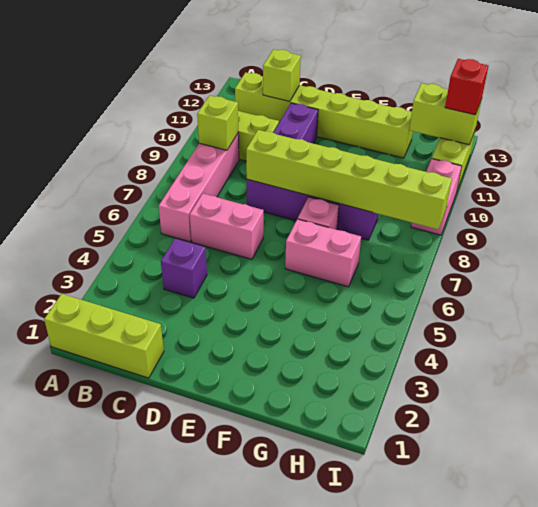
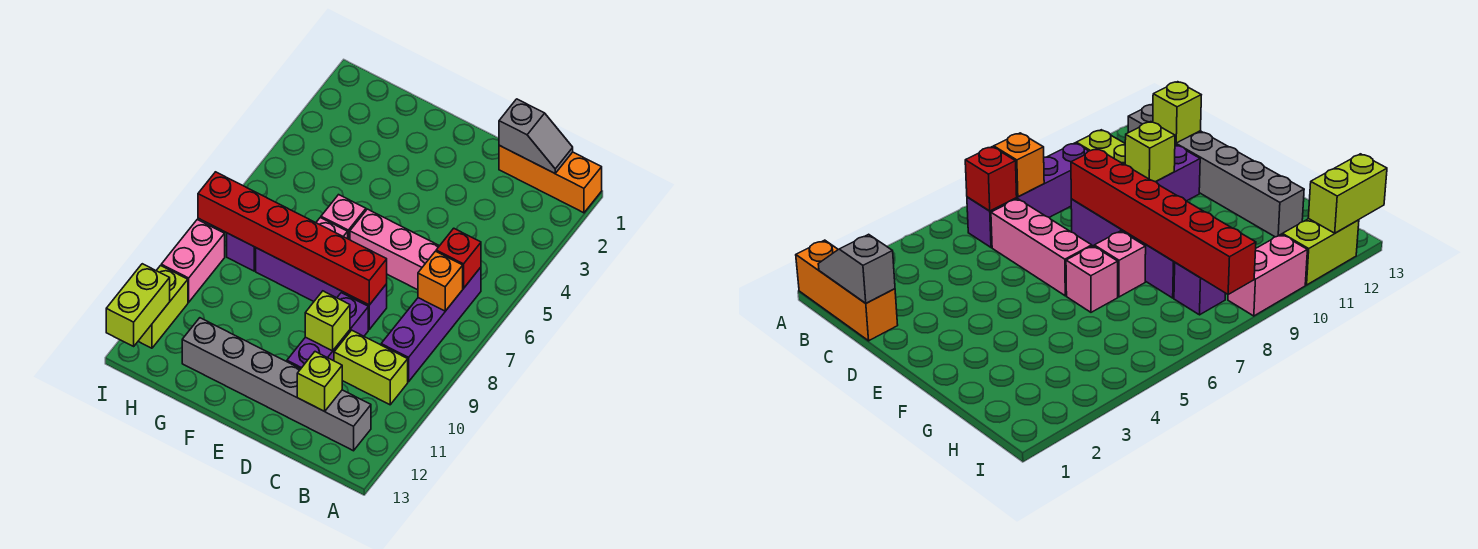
lime 1x3 brick [44,294,164,378] -> orange 1x3 brick [499,145,602,213]
none -> grey 1x2 slope [499,99,573,173]
pink 1x4 brick [159,134,239,242] -> purple 1x4 brick [381,267,481,382]
none -> orange 1x1 brick [418,251,463,311]
lime 1x1 brick [197,96,238,150] -> lime 1x1 brick moved to [305,291,350,351]
lime 1x6 brick [235,72,413,158] -> grey 1x6 brick [182,318,371,451]
purple 1x1 brick [161,239,207,298] -> purple 1x1 brick moved to [227,233,256,271]
pink 1x2 brick [190,194,264,259] -> pink 1x3 brick [350,209,439,290]
lime 1x6 brick [246,130,452,229] -> red 1x6 brick [198,172,387,305]
pink 1x2 brick [285,219,361,287] -> pink 1x1 brick [321,195,366,240]
lime 1x2 brick [409,83,482,145] -> lime 1x2 brick turned to [106,264,170,346]
red 1x1 brick [445,59,488,115] -> red 1x1 brick moved to [436,228,481,288]

